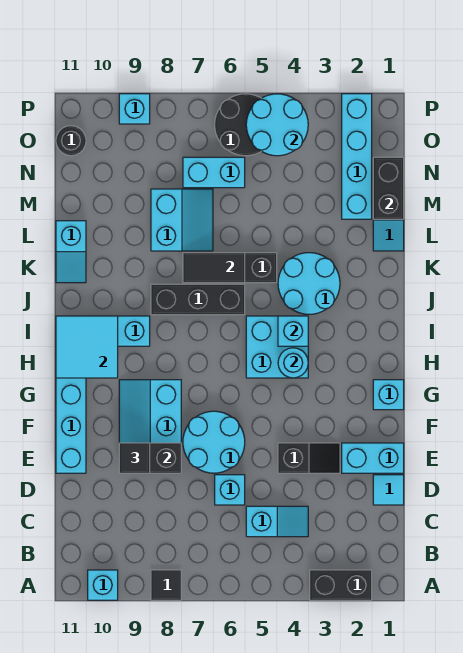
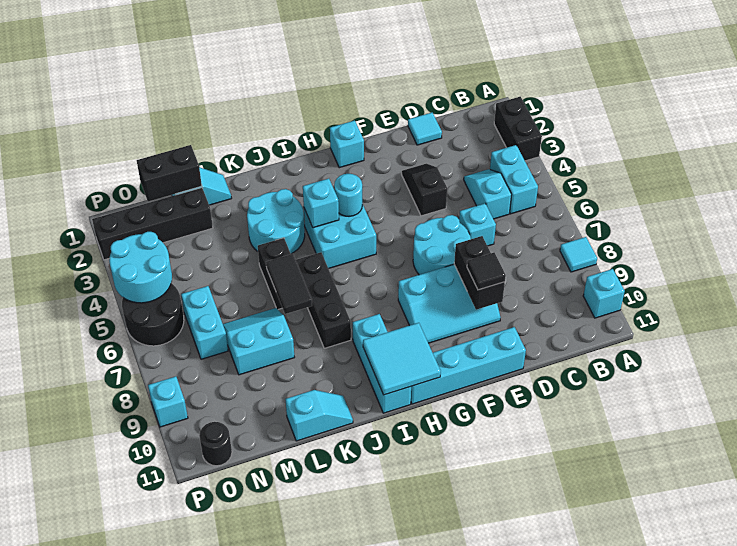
black 1x1 tile [151,570,181,600] -> cyan 1x1 tile [560,237,597,272]
cyan 1x2 brick [342,443,404,473] -> cyan 1x2 brick moved to [490,145,538,214]
cyan 1x4 brick [342,94,372,219] -> black 1x4 brick [92,188,213,260]

